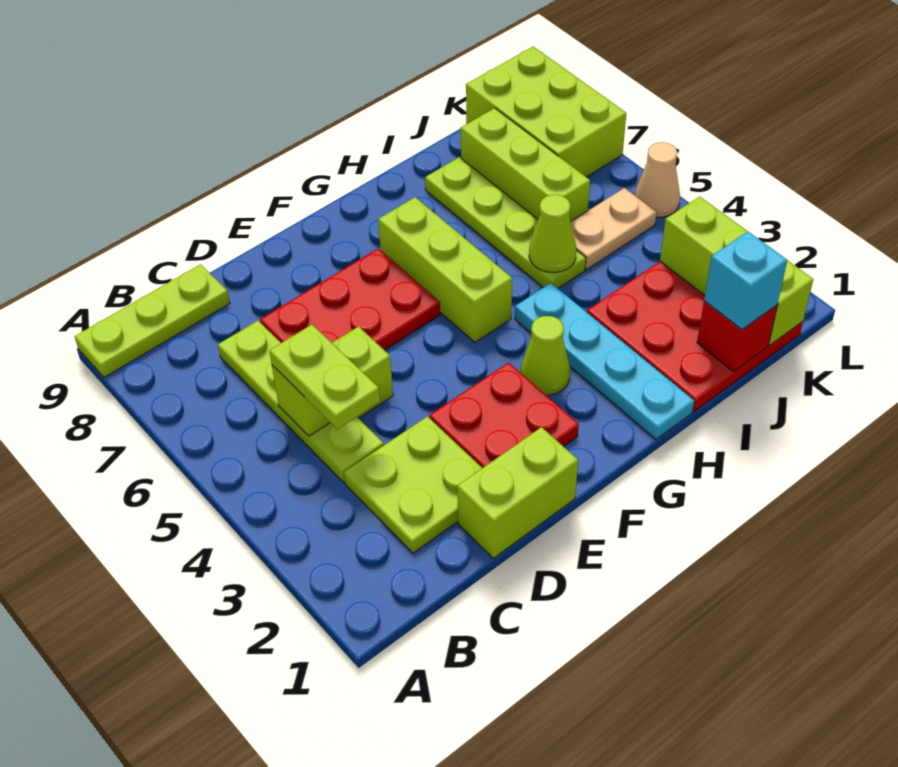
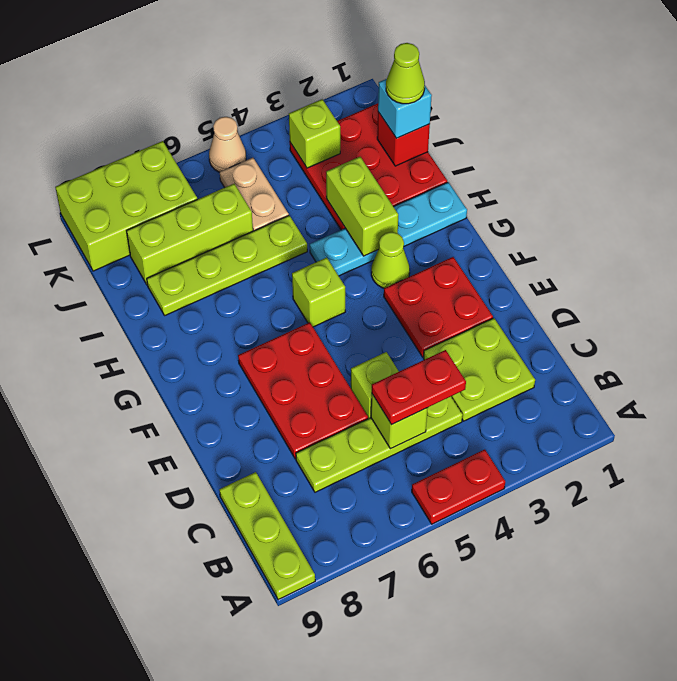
none -> red 1x2 plate [412,449,505,524]
lime 1x2 plate [269,324,380,429] -> red 1x2 plate [372,350,466,425]
lime 1x2 brick [457,427,578,558] -> lime 1x2 brick moved to [326,157,398,256]
lime 1x3 brick [378,197,512,342] -> lime 1x1 brick [292,258,345,327]
lime 1x1 cone [529,195,576,273] -> lime 1x1 cone moved to [386,43,425,104]
lime 1x3 brick [660,196,813,345] -> lime 1x1 brick [289,99,340,168]

